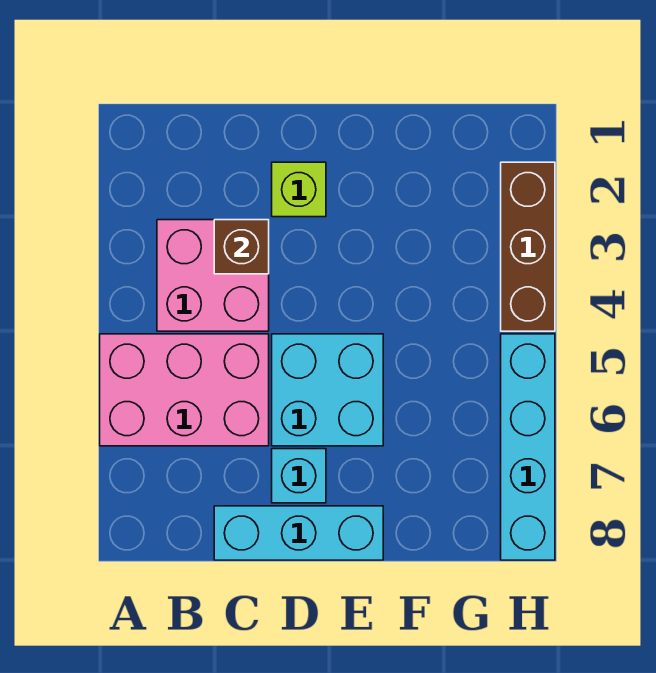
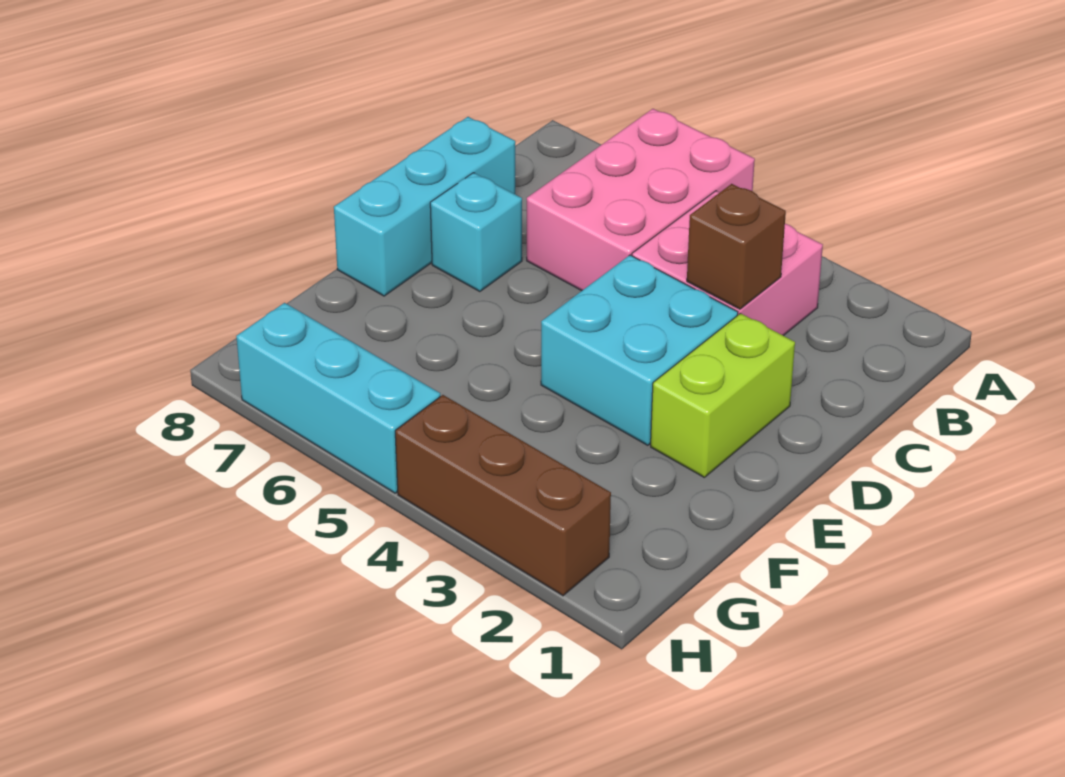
lime 1x1 brick [272,162,326,217] -> lime 1x2 brick [651,313,795,477]
cyan 2x2 brick [272,334,383,446] -> cyan 2x2 brick moved to [541,255,738,445]
cyan 1x4 brick [501,334,555,560] -> cyan 1x3 brick [236,303,440,493]

